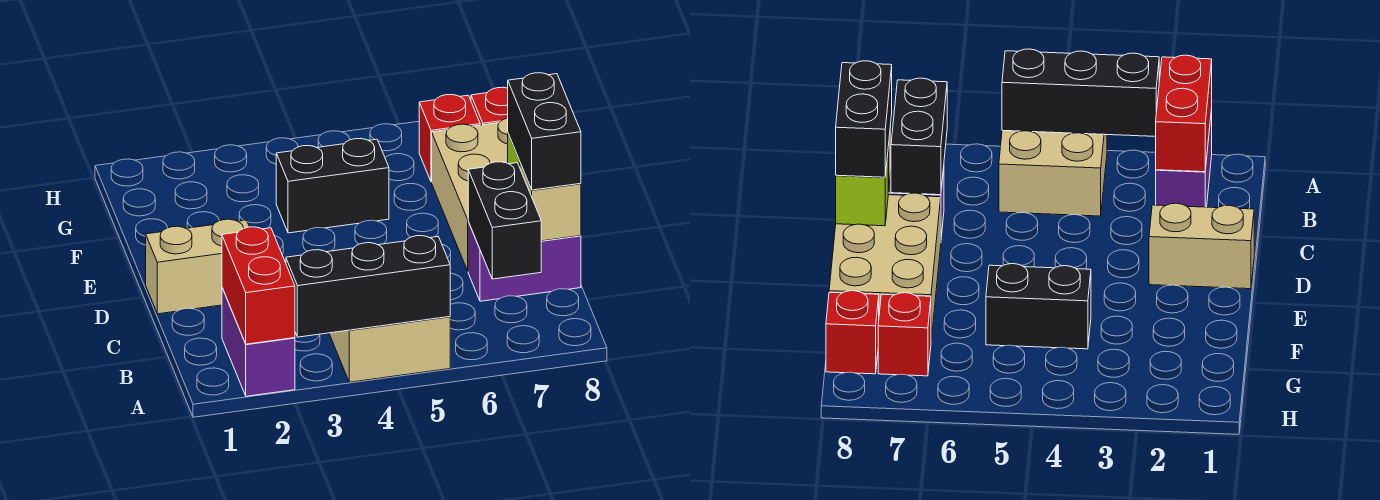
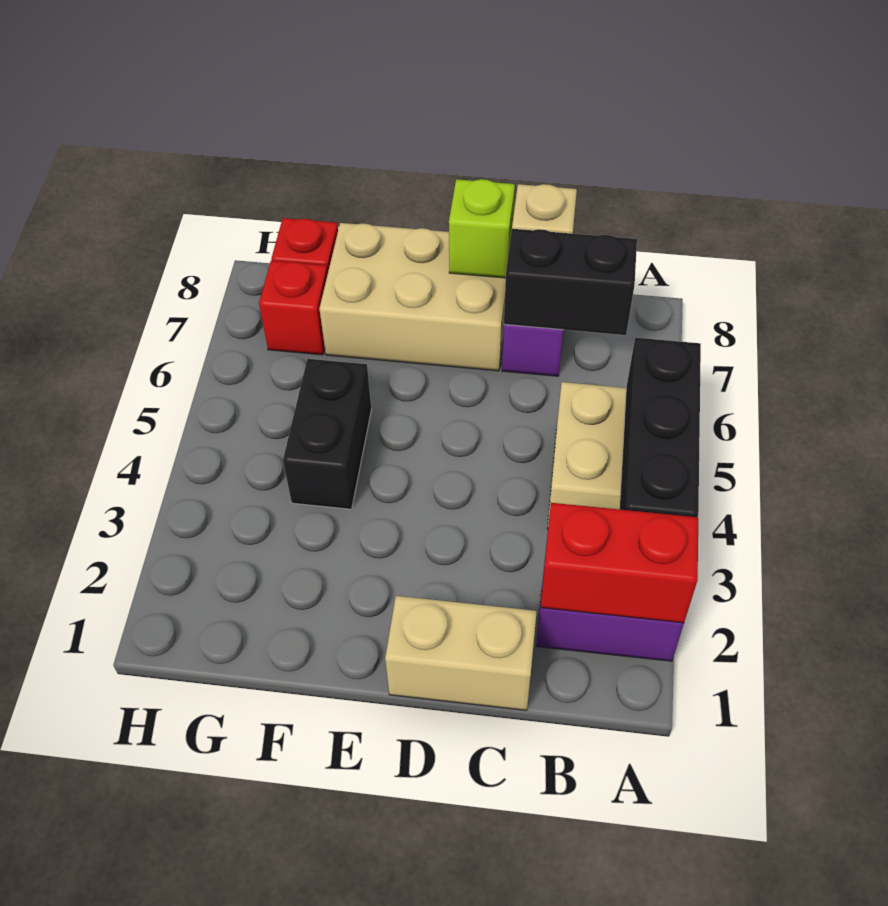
black 1x2 brick [508,73,581,190] -> none
tan 1x2 brick [146,219,249,314] -> tan 1x2 brick turned to [385,596,537,710]

